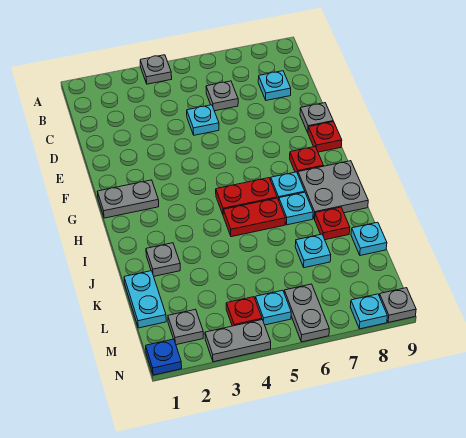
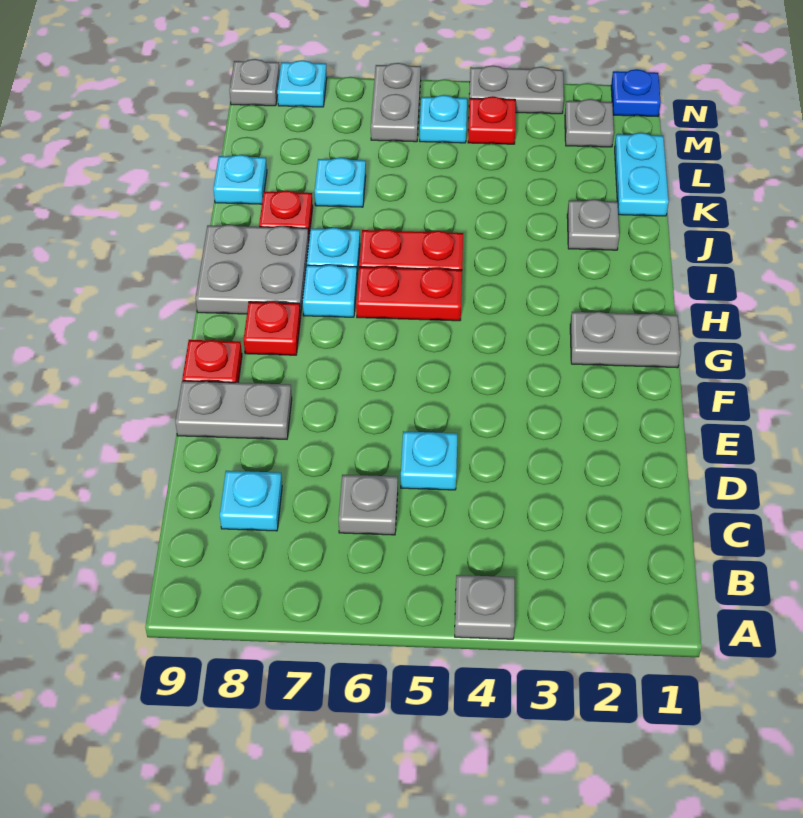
grey 1x1 plate [300,103,333,132] -> grey 1x2 plate [175,381,292,439]

